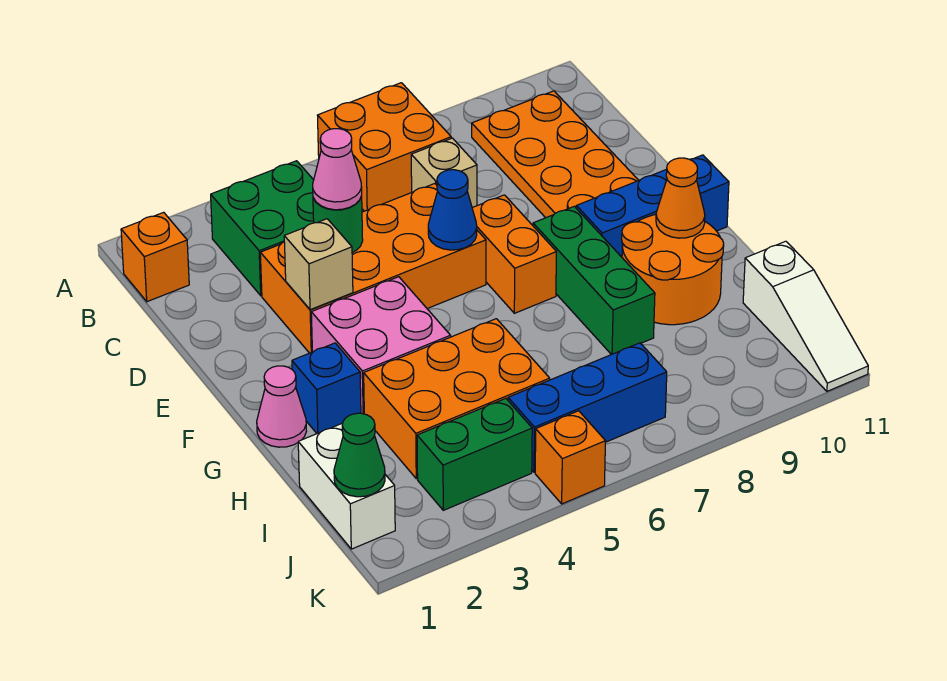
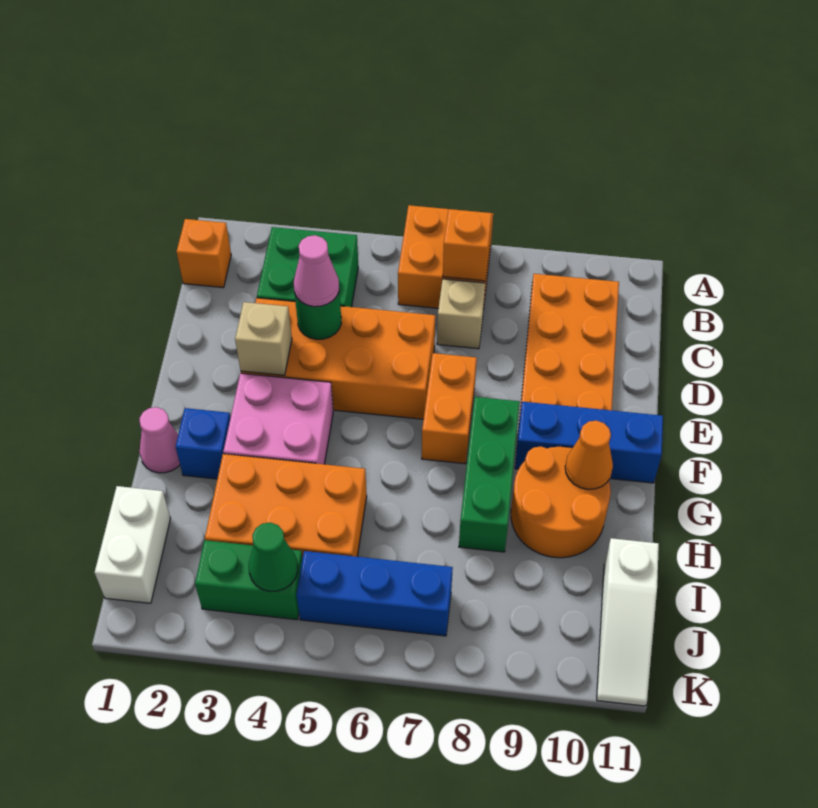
blue 1x1 cone [428,170,477,250] -> none
green 1x1 cone [334,413,385,497] -> green 1x1 cone moved to [249,523,298,591]
orange 1x1 brick [535,411,605,504] -> orange 1x1 brick moved to [443,209,492,281]

